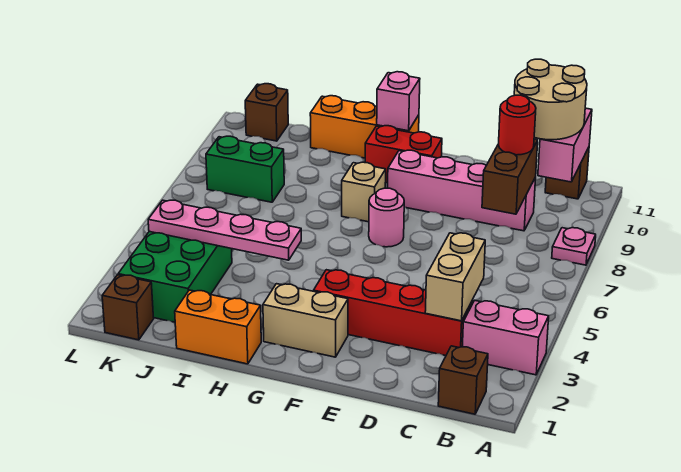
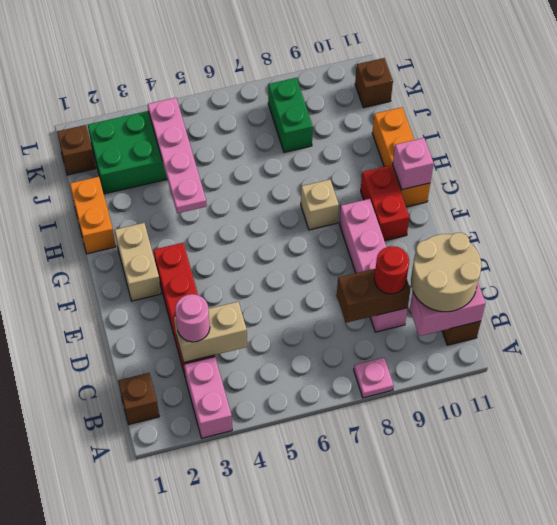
pink 1x1 round brick [369,188,404,247] -> pink 1x1 round brick moved to [175,294,210,342]

